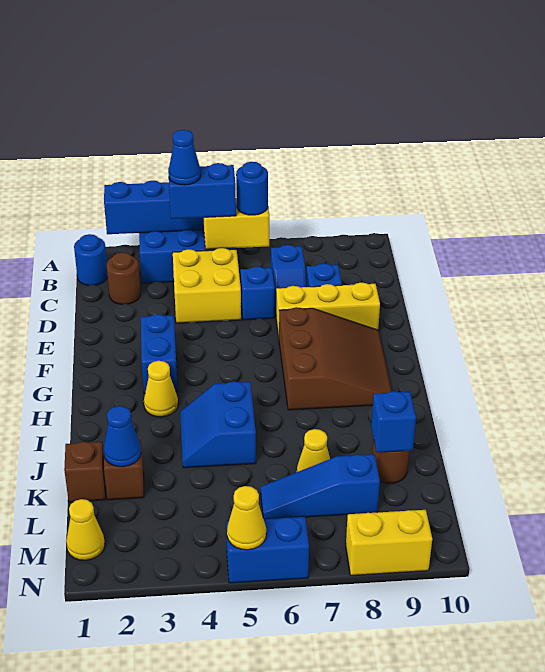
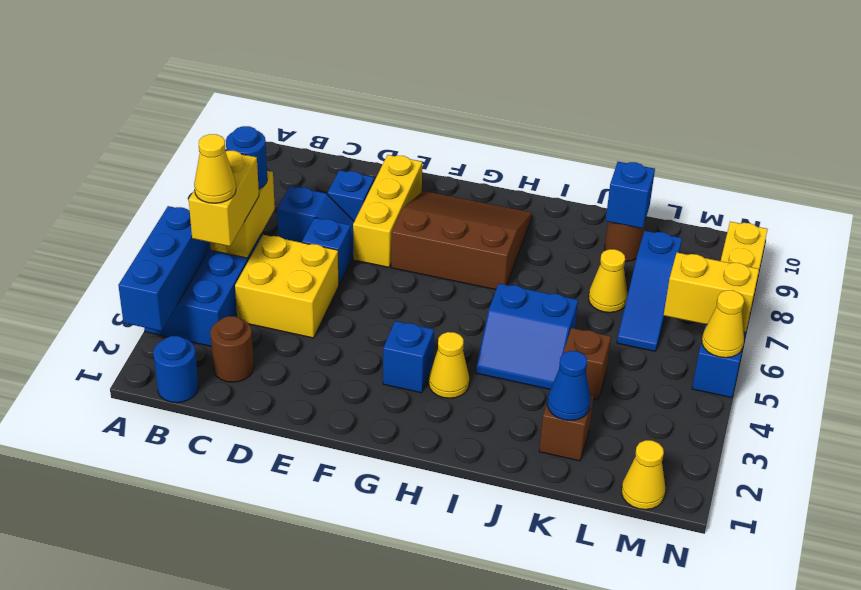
blue 1x2 brick [168,163,236,219] -> yellow 1x2 brick [189,151,259,246]
blue 1x1 cone [168,130,201,185] -> yellow 1x1 cone [194,134,236,203]
blue 1x2 brick [141,314,178,393] -> blue 1x1 brick [383,321,434,393]
brown 1x1 brick [64,442,106,502] -> brown 1x1 brick moved to [563,328,611,400]
none -> yellow 1x2 brick [664,253,759,333]

